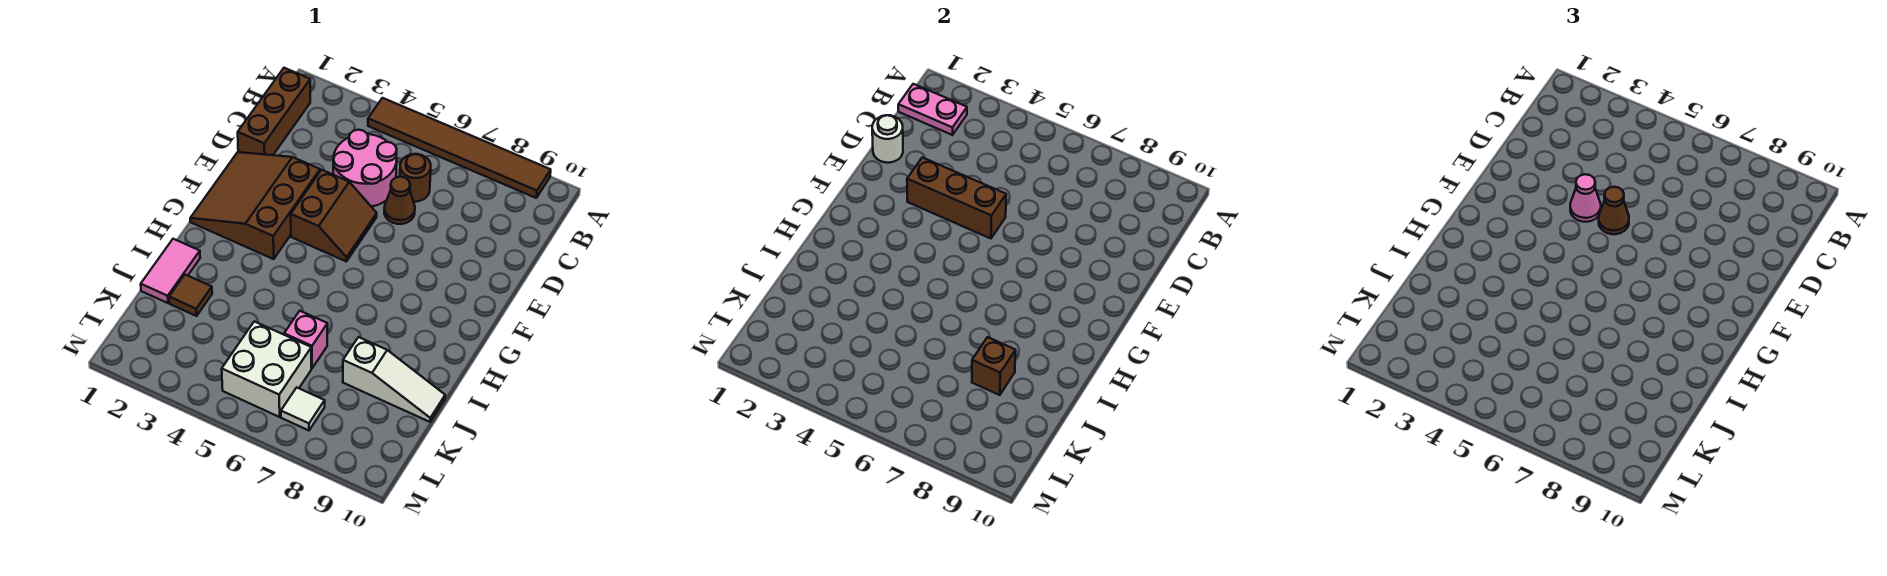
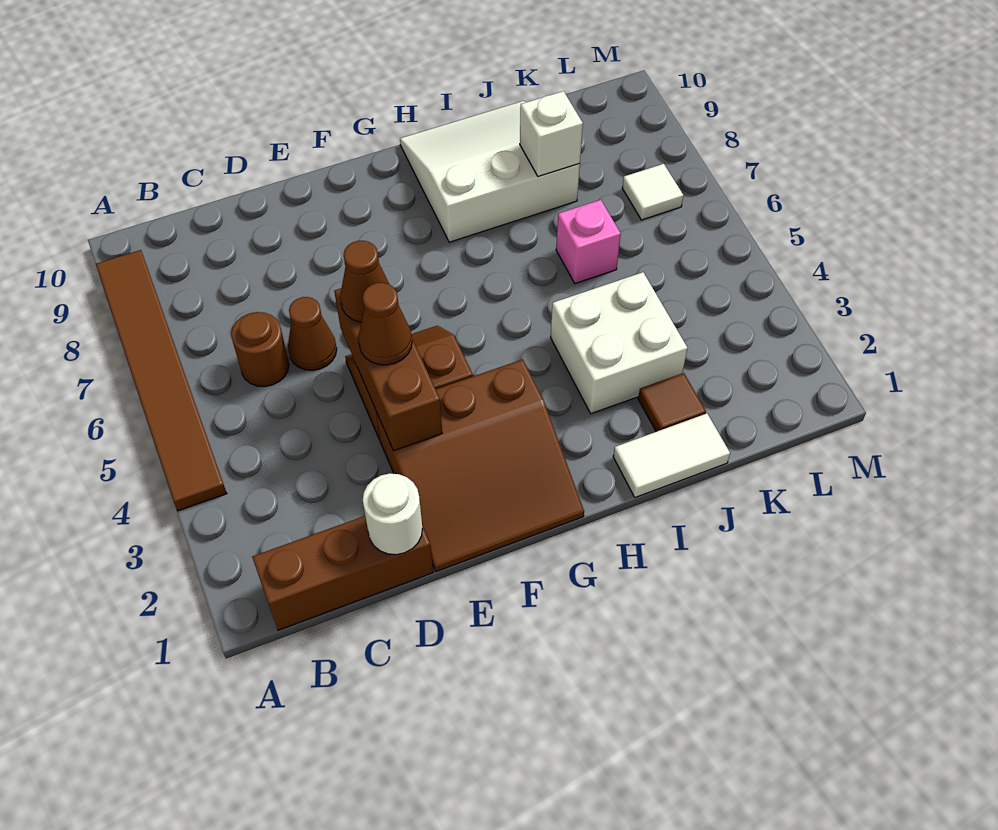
pink 1x2 plate [898,84,967,135] -> none
pink 2x2 round brick [333,130,397,207] -> none
pink 1x1 cone [1570,174,1601,222] -> brown 1x1 cone [358,283,412,365]
pink 1x2 tile [141,239,200,303] -> white 1x2 tile [613,413,730,497]
white 1x3 slope [343,337,445,422] -> white 3x3 slope [400,101,580,242]
brown 1x1 brick [972,337,1016,395] -> white 1x1 brick [520,91,583,177]
white 2x2 brick [222,321,311,417] -> white 2x2 brick moved to [551,272,687,414]

